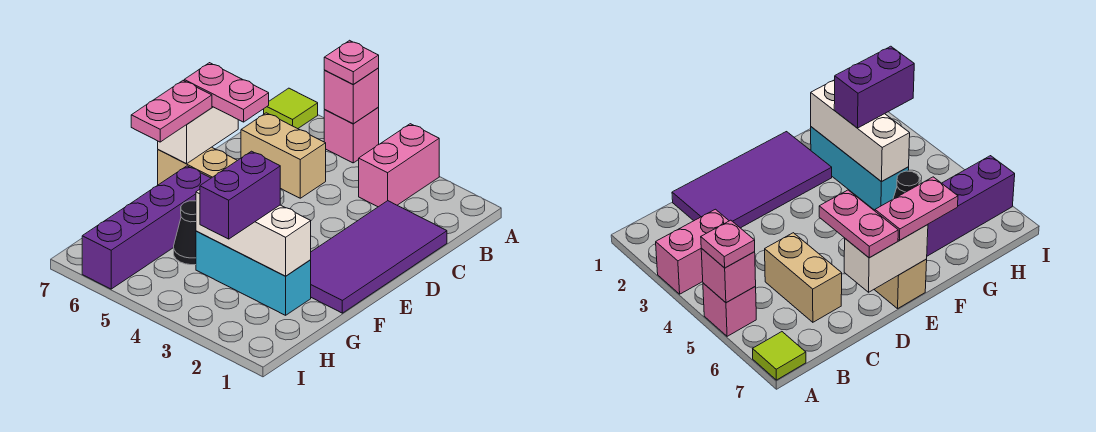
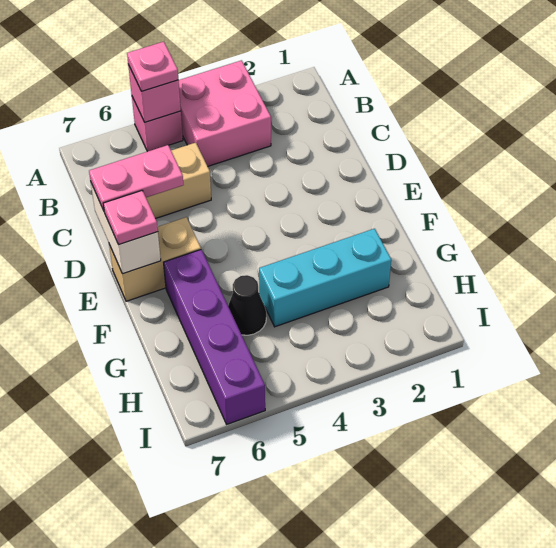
pink 1x2 brick [359,124,439,207] -> pink 2x2 brick [179,60,271,166]
lime 1x1 tile [264,88,318,129] -> none
purple 2x4 tile [311,201,447,313] -> none
pink 1x2 plate [131,81,212,142] -> pink 1x1 plate [103,191,158,245]
white 1x3 brick [196,190,311,276] -> none
purple 1x2 brick [200,151,280,239] -> none

